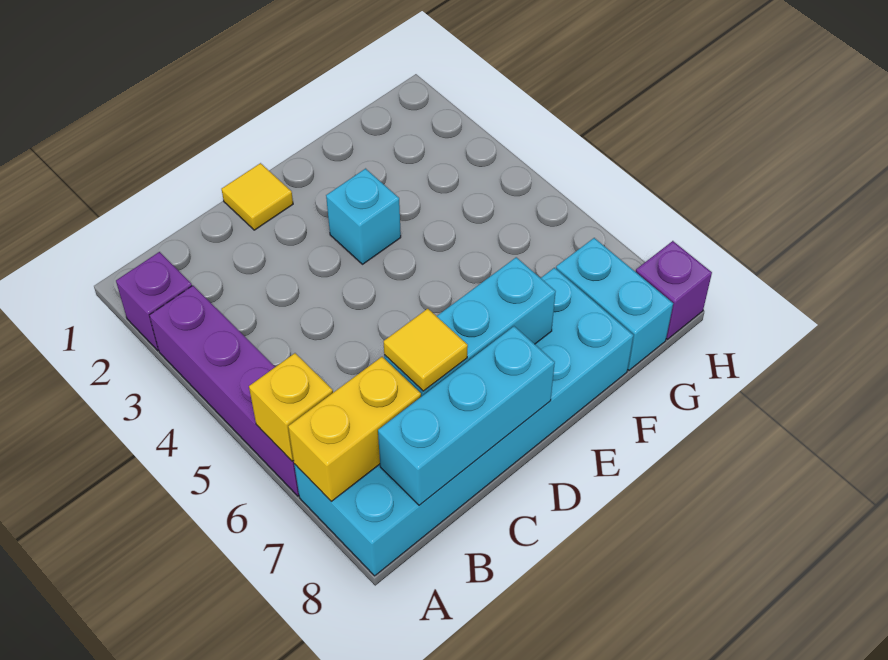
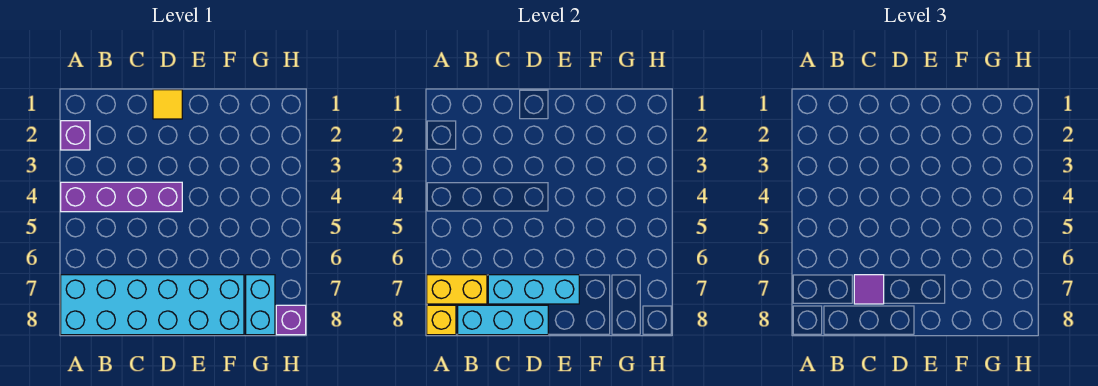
purple 1x4 brick [149,286,299,496] -> purple 1x4 brick turned to [61,182,182,212]
yellow 1x1 brick [249,353,333,461] -> yellow 1x1 brick moved to [427,305,456,335]
yellow 1x1 tile [384,309,468,391] -> purple 1x1 tile [854,275,884,304]
cyan 1x1 brick [326,169,401,264] -> none

